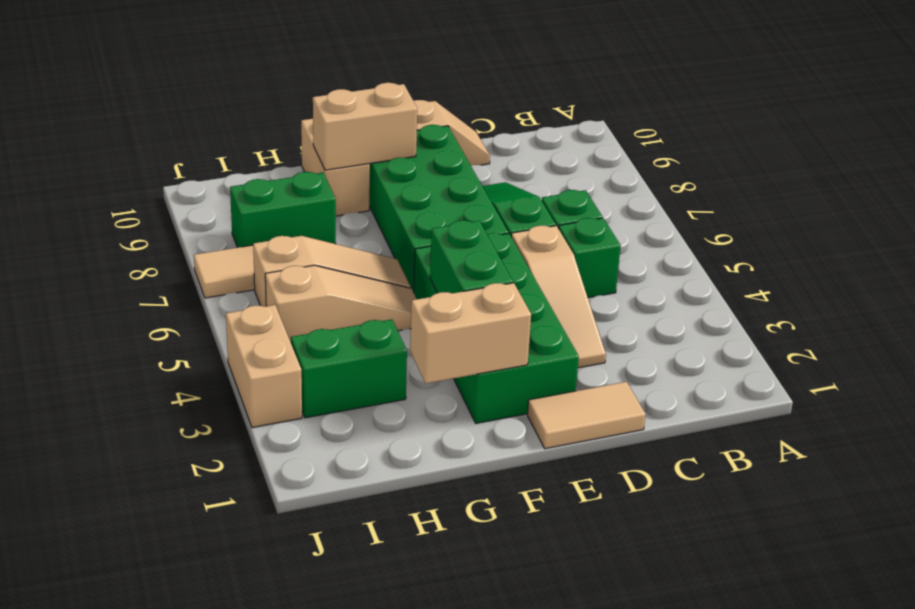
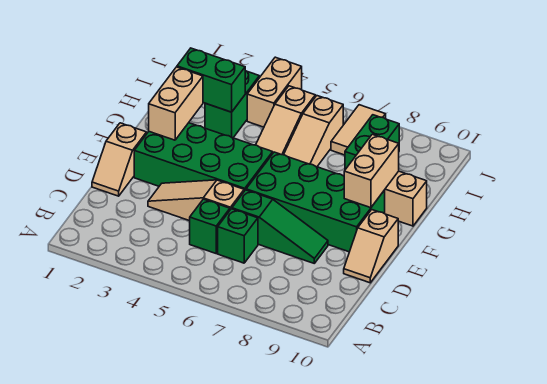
tan 1x2 tile [527,382,646,449] -> tan 1x2 slope [92,123,147,196]
green 1x2 brick [430,221,513,293] -> green 1x2 brick moved to [177,48,245,112]
tan 1x2 brick [226,305,302,428] -> tan 1x2 brick turned to [247,57,302,127]

